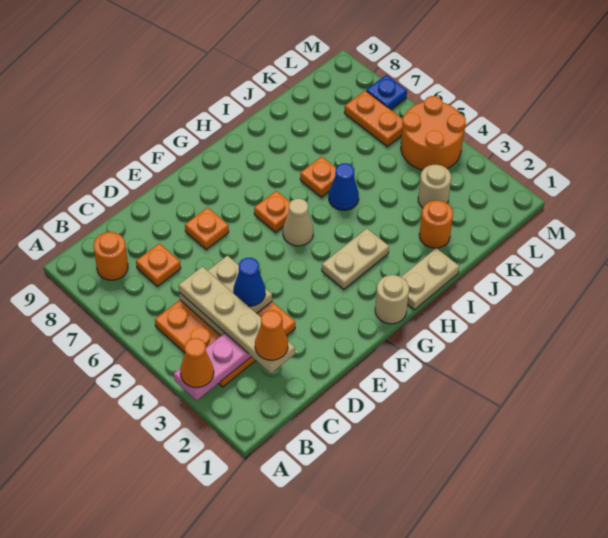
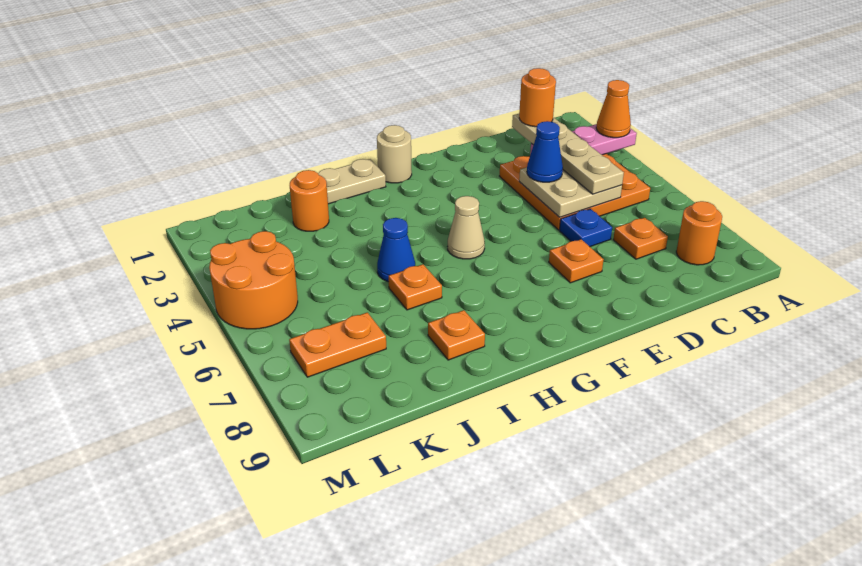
orange 1x1 cone [255,311,288,360] -> orange 1x1 round brick [519,68,556,127]
tan 1x2 plate [322,229,389,289] -> none
orange 1x1 plate [254,191,290,232] -> orange 1x1 plate moved to [428,310,485,360]
tan 1x1 round brick [418,165,451,208] -> none
orange 1x2 plate [344,91,403,146] -> orange 1x2 plate turned to [289,312,386,377]
blue 1x1 plate [366,75,407,110] -> blue 1x1 plate moved to [560,209,612,247]

